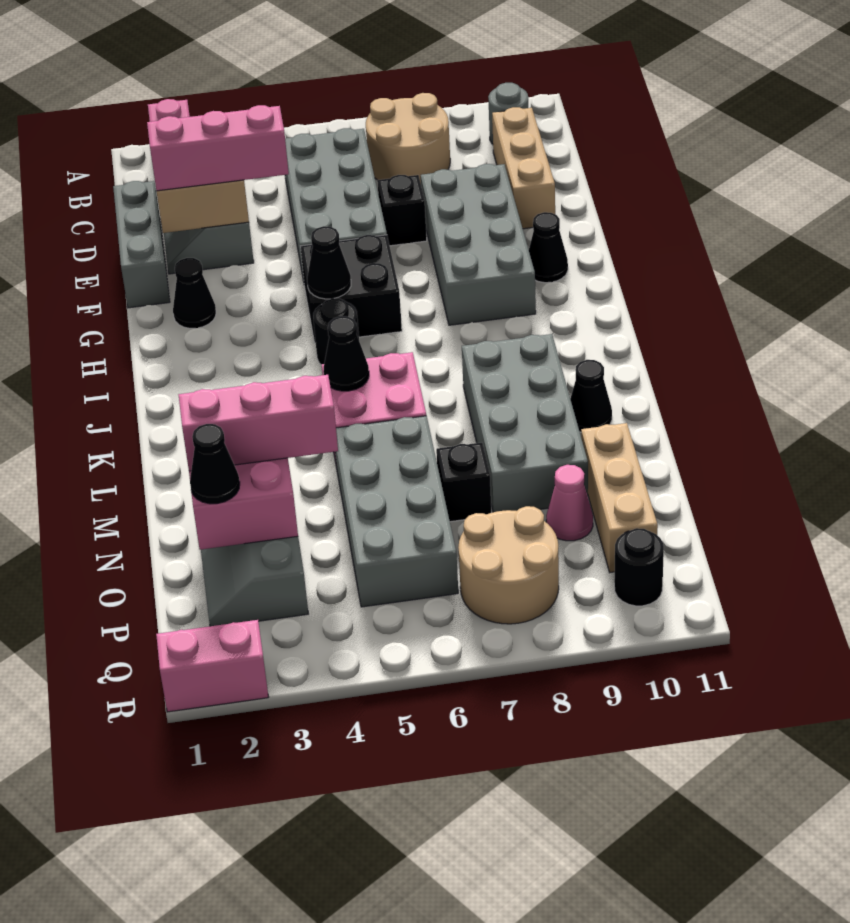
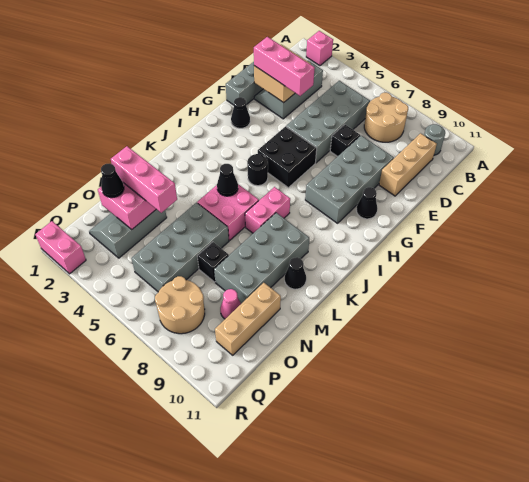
black 1x1 cone [307,226,351,299] -> none
none -> pink 1x2 brick [245,187,290,233]
black 1x1 round brick [614,528,664,606] -> none

